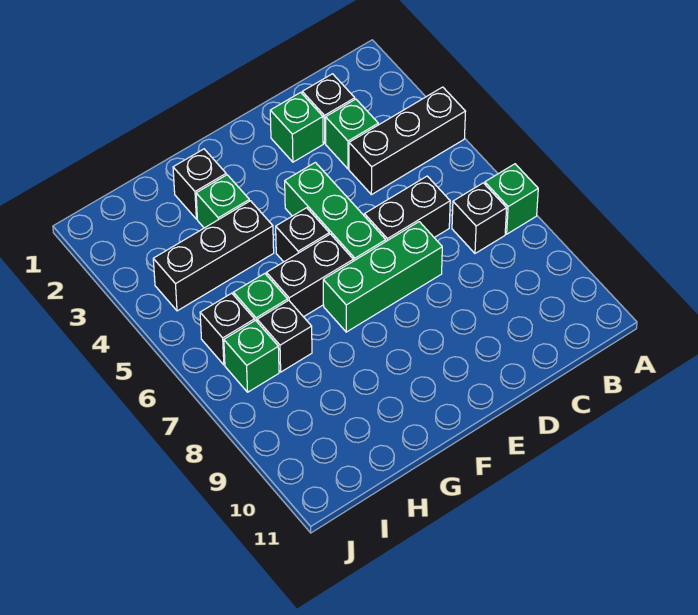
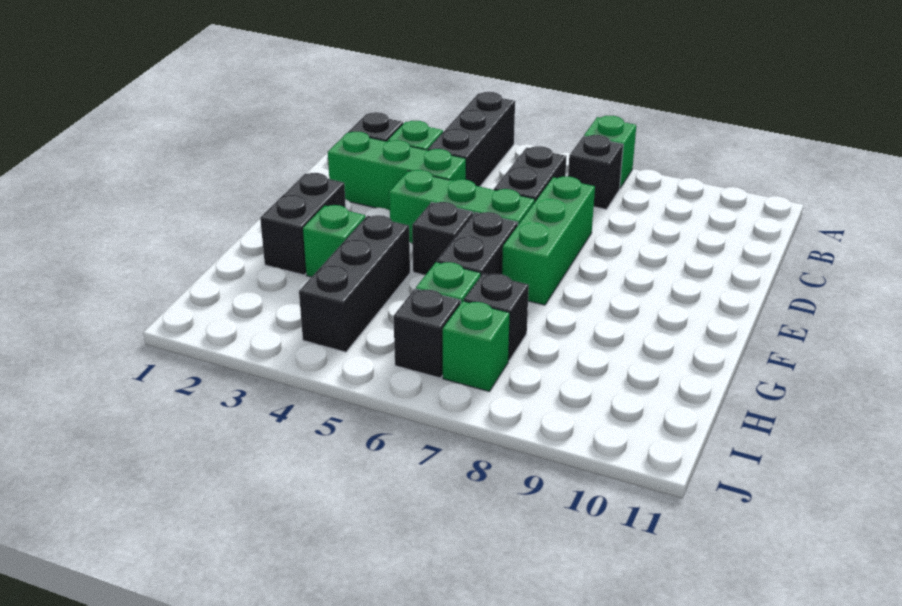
green 1x1 brick [270,92,323,162] -> green 1x3 brick [328,132,466,211]
black 1x1 brick [173,149,226,219] -> black 1x2 brick [260,173,346,275]

